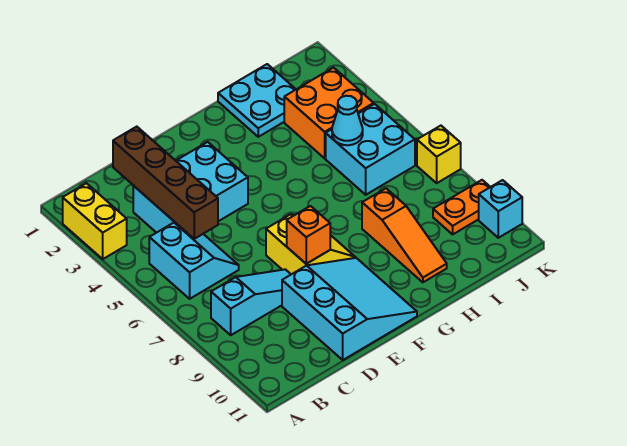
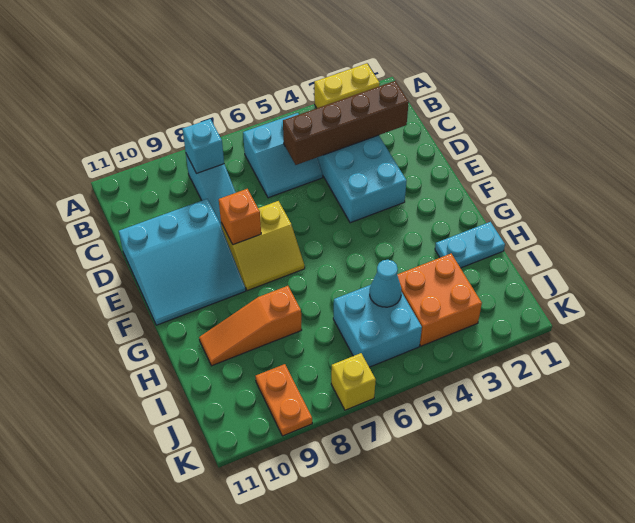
cyan 2x2 plate [218,64,296,137] -> cyan 1x2 plate [435,222,505,268]
cyan 1x1 brick [479,180,522,238] -> cyan 1x1 brick moved to [182,119,224,173]

